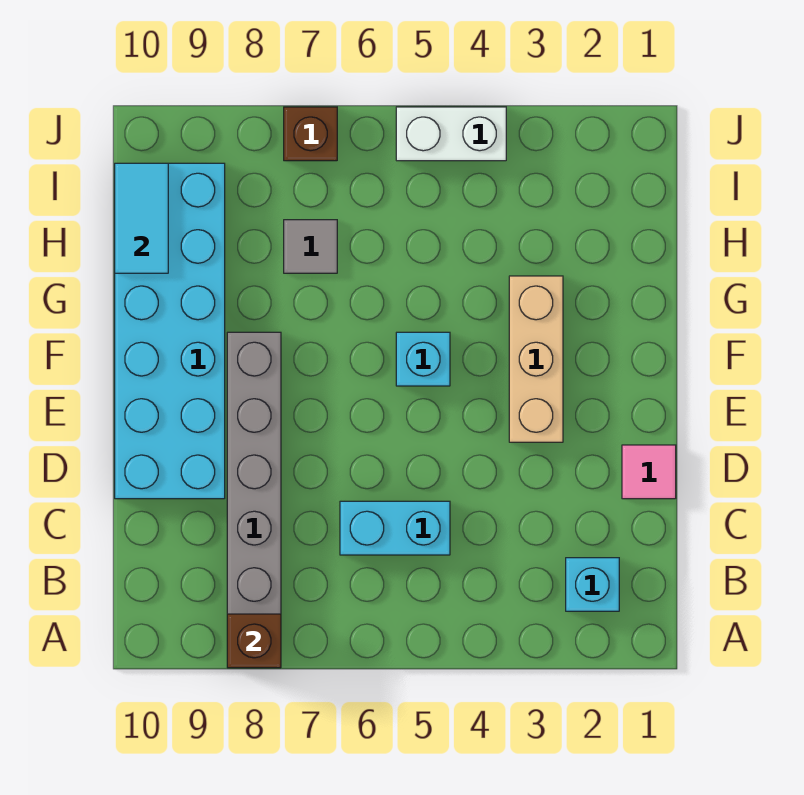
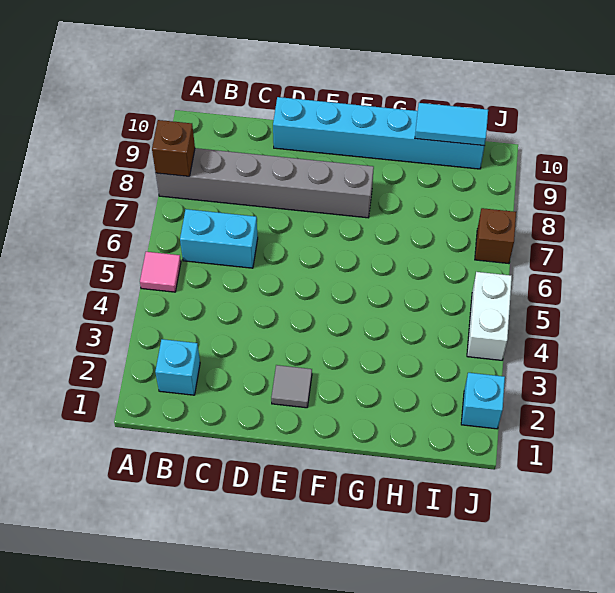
cyan 1x2 brick [340,501,450,555] -> cyan 1x2 brick turned to [180,209,258,268]
pink 1x1 tile [622,445,676,499] -> pink 1x1 tile moved to [140,252,181,292]
cyan 2x6 brick [115,163,225,499] -> cyan 1x6 brick [273,97,484,169]
tan 1x3 brick [509,276,563,442] -> none
cyan 1x1 brick [396,332,450,386] -> cyan 1x1 brick moved to [461,373,505,429]
grey 1x1 tile [284,220,337,273] -> grey 1x1 tile moved to [271,365,312,408]

